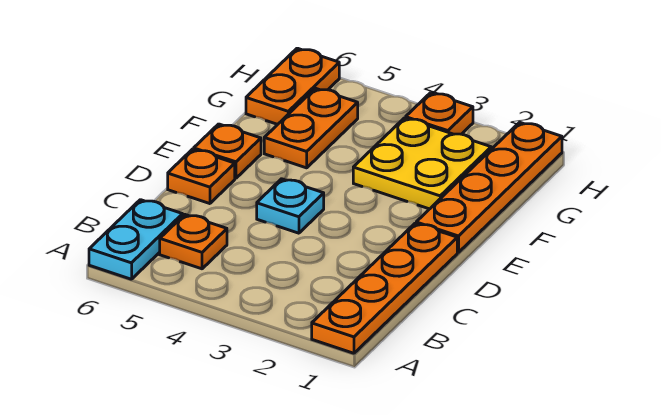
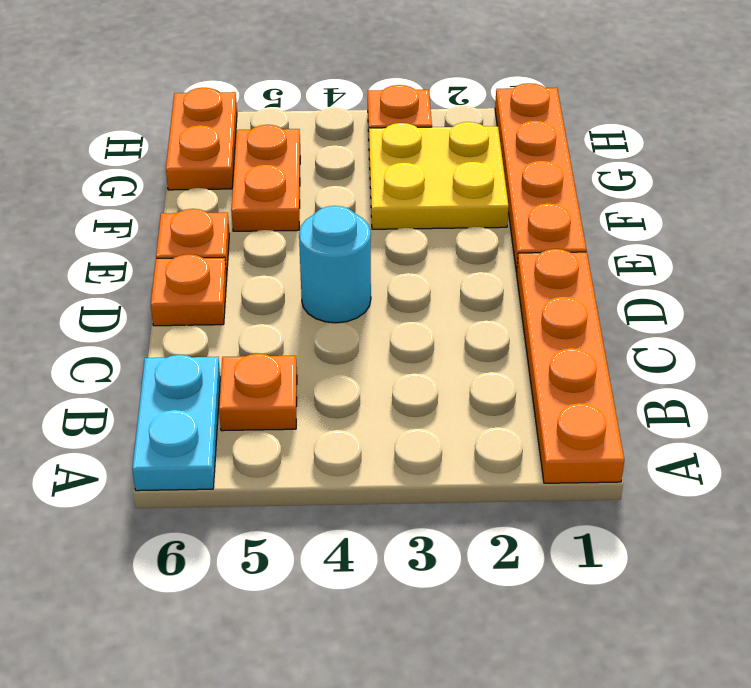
cyan 1x1 plate [257,179,324,233] -> cyan 1x1 round brick [299,206,371,323]

